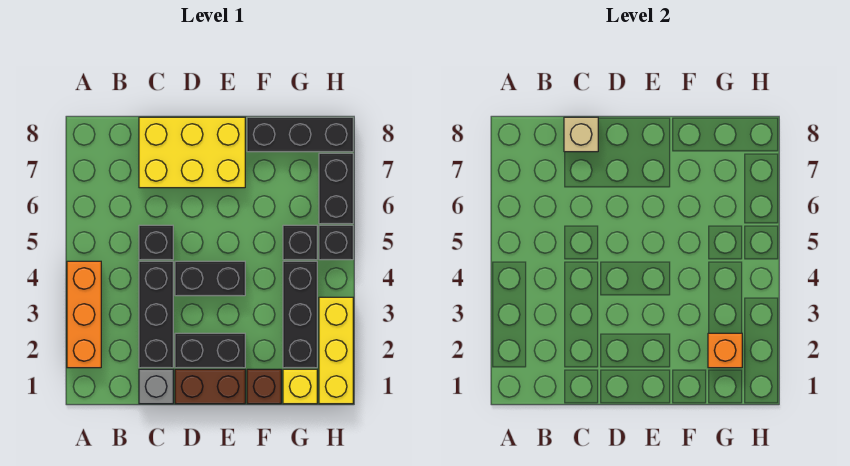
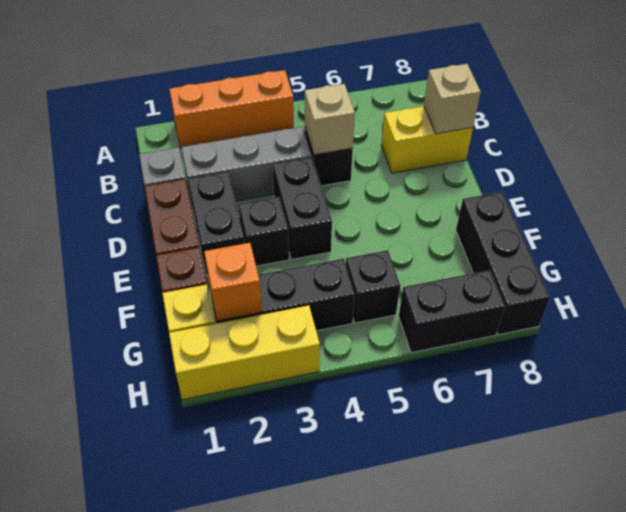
black 1x3 brick [139,261,173,368] -> grey 1x3 brick [181,127,312,204]
none -> tan 1x1 brick [305,84,355,155]
yellow 2x3 brick [139,117,245,188] -> yellow 1x2 brick [381,106,473,173]
black 1x1 brick [319,225,353,260] -> black 1x1 brick moved to [238,197,289,266]

